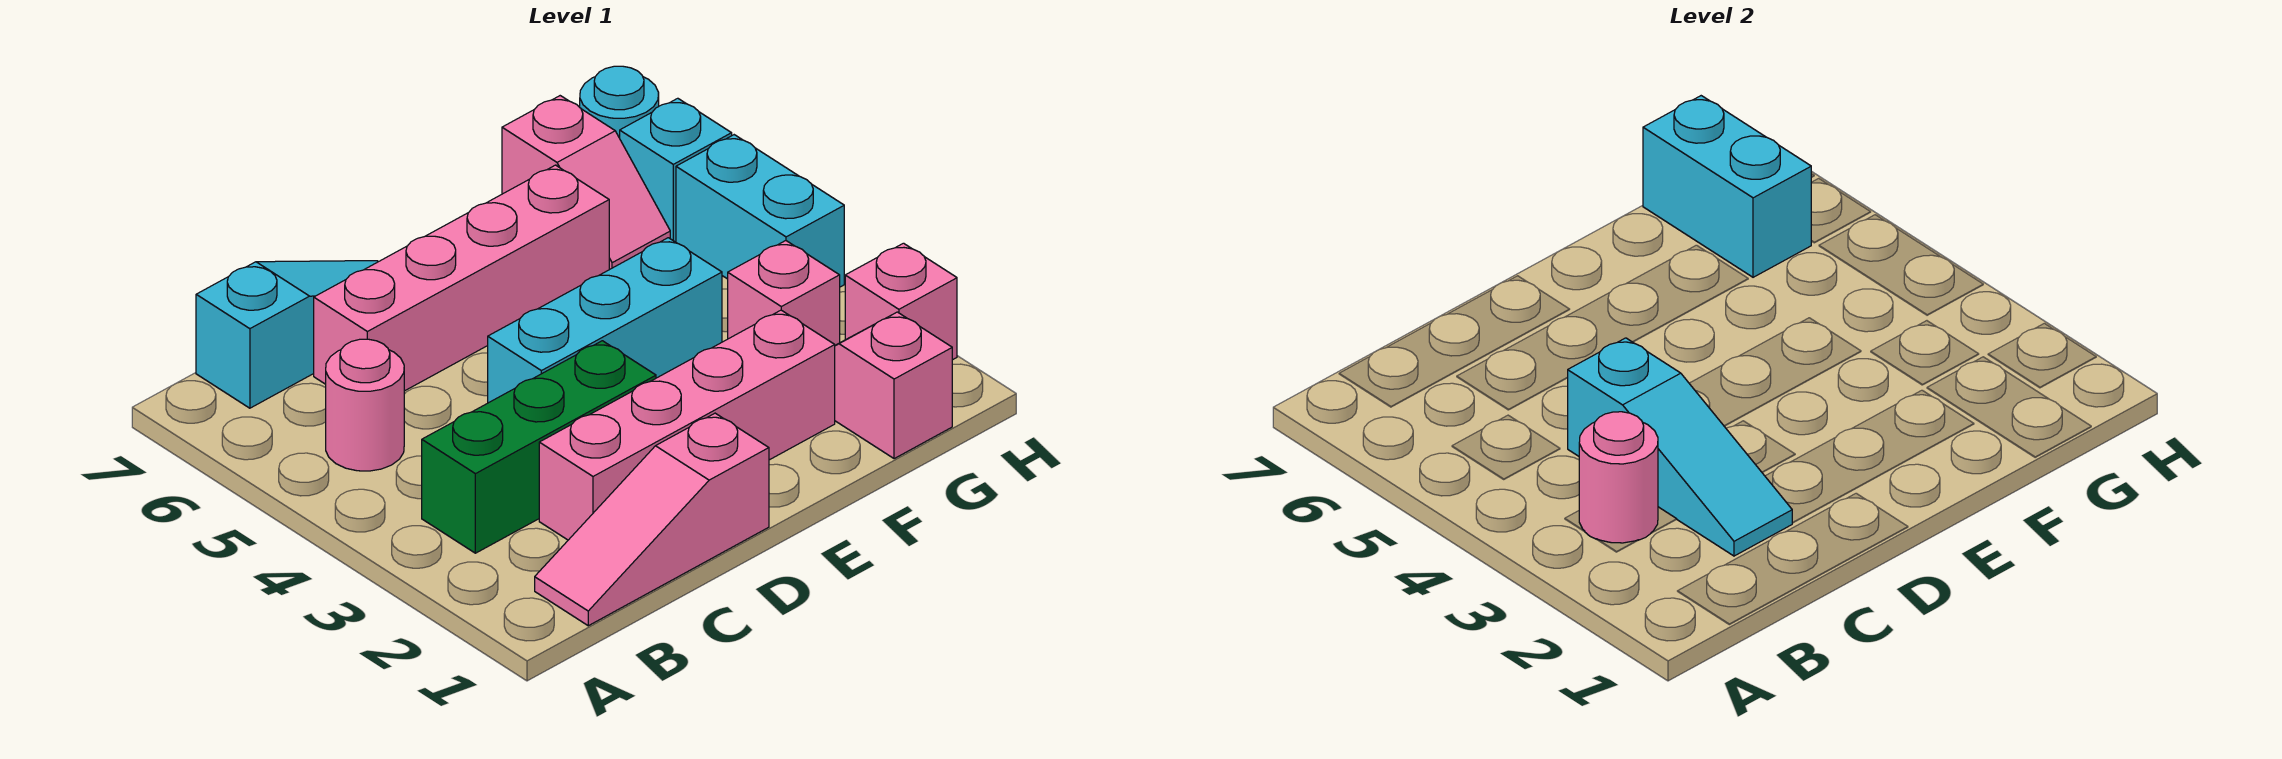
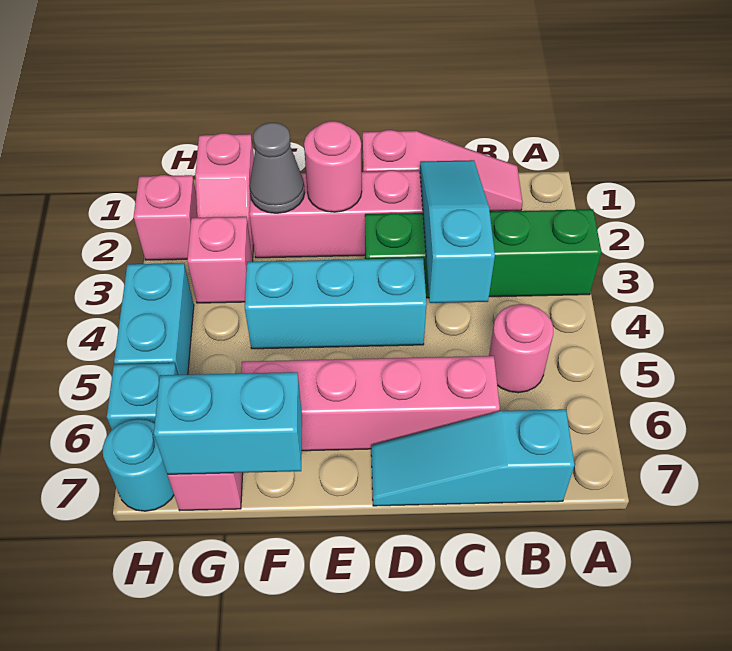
green 1x3 brick [422,341,656,553] -> green 1x4 brick [365,209,601,298]
pink 1x1 round brick [1579,412,1658,543] -> pink 1x1 round brick moved to [304,121,362,212]
none -> grey 1x1 cone [249,123,305,213]
cyan 1x2 brick [1643,96,1811,277] -> cyan 1x2 brick turned to [154,372,302,474]

